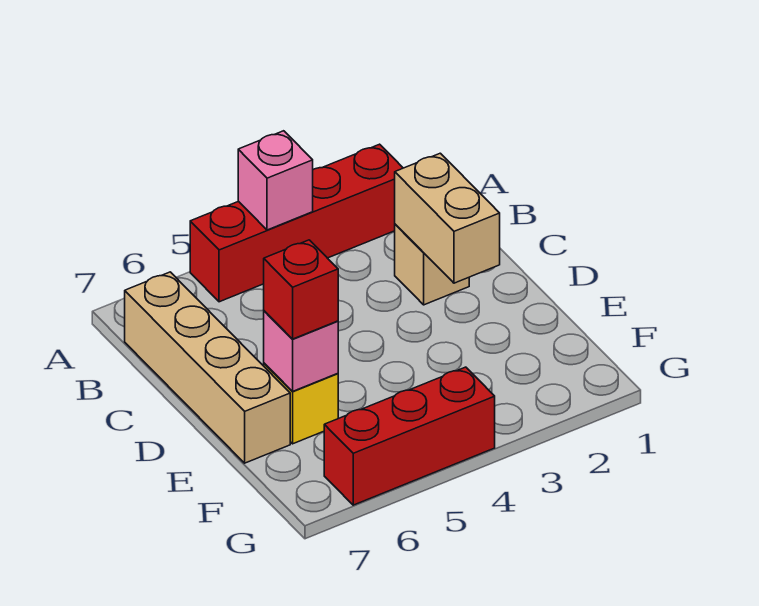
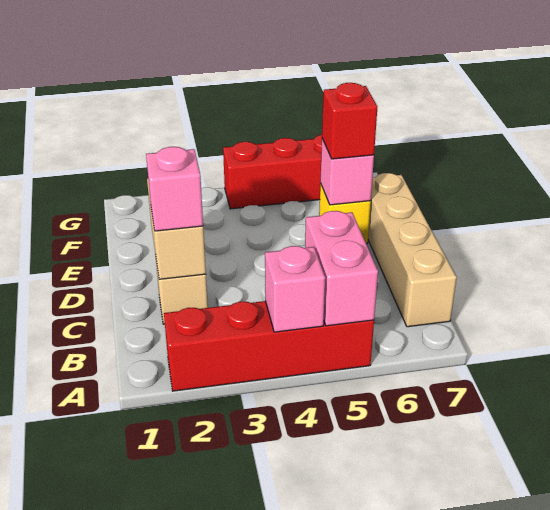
none -> pink 1x2 brick [305,211,378,326]
none -> pink 1x1 brick [146,147,203,231]

